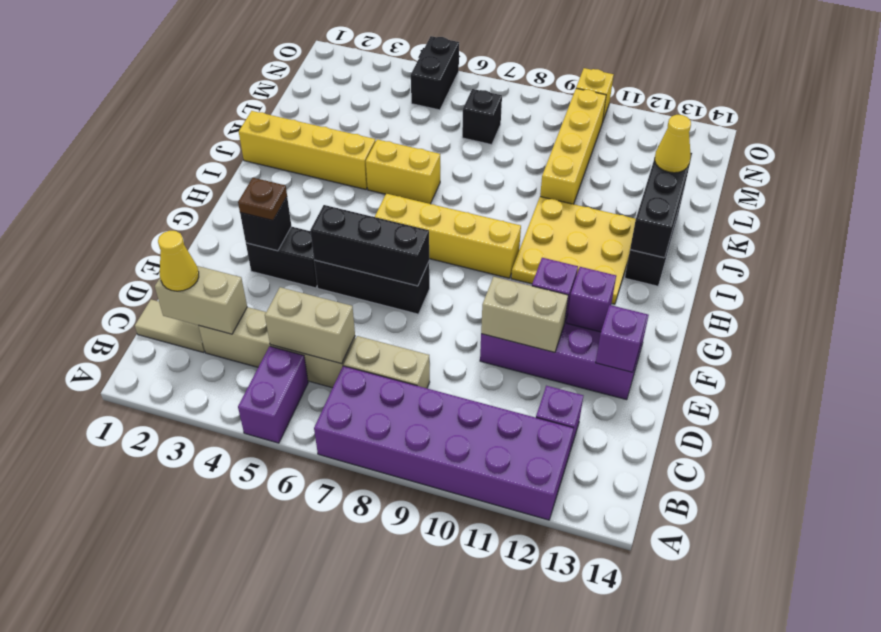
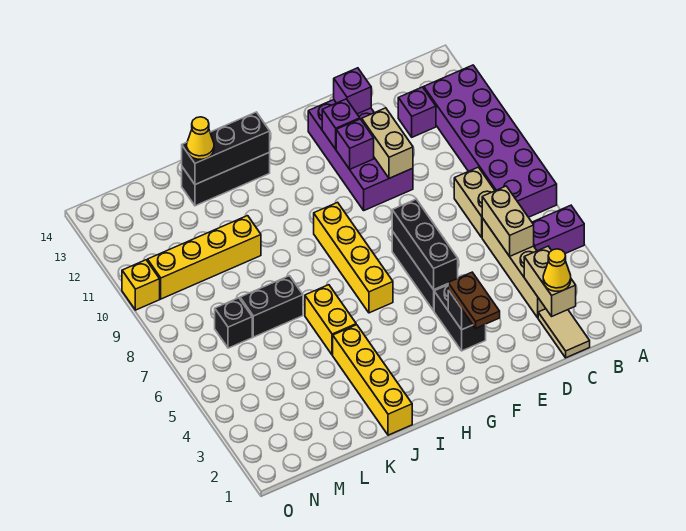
brown 1x1 plate [238,178,287,220] -> brown 1x2 plate [448,272,500,328]
yellow 3x3 plate [511,197,636,304] -> none
black 1x2 brick [411,36,459,110] -> black 1x2 brick moved to [240,276,303,337]

